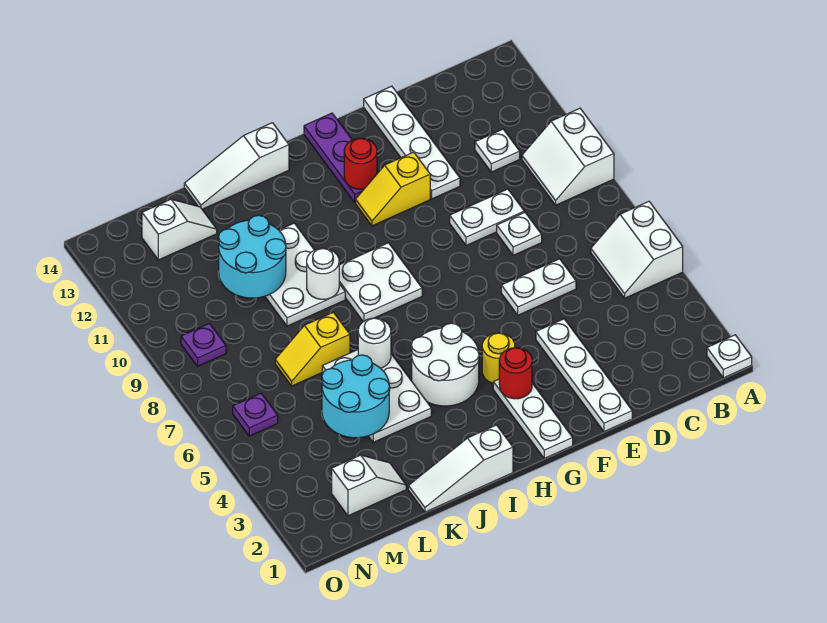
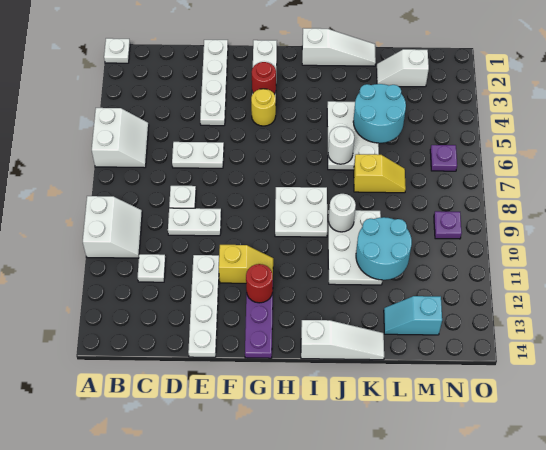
white 2x2 round brick [411,323,479,406] -> none
white 1x2 slope [142,199,217,260] -> cyan 1x2 slope [384,296,442,335]

